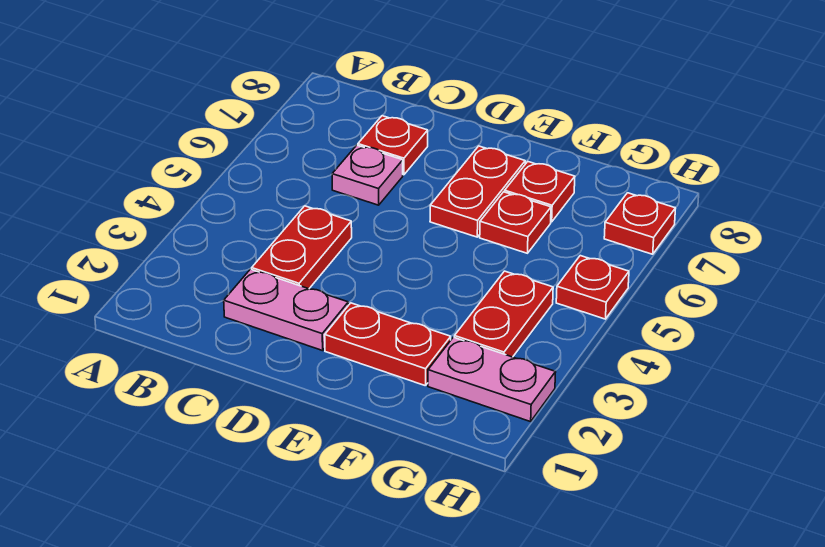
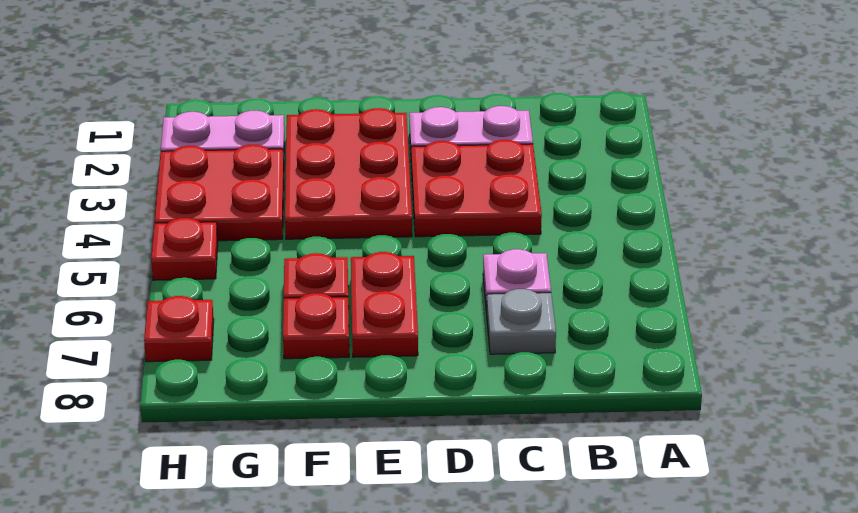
red 1x2 plate [252,206,352,289] -> red 2x2 plate [411,140,542,237]
red 1x1 plate [358,116,428,175] -> grey 1x1 plate [487,289,556,354]
red 1x2 plate [325,303,451,386] -> red 2x3 plate [285,108,412,239]
red 1x2 plate [454,271,553,357] -> red 2x2 plate [155,145,284,241]

